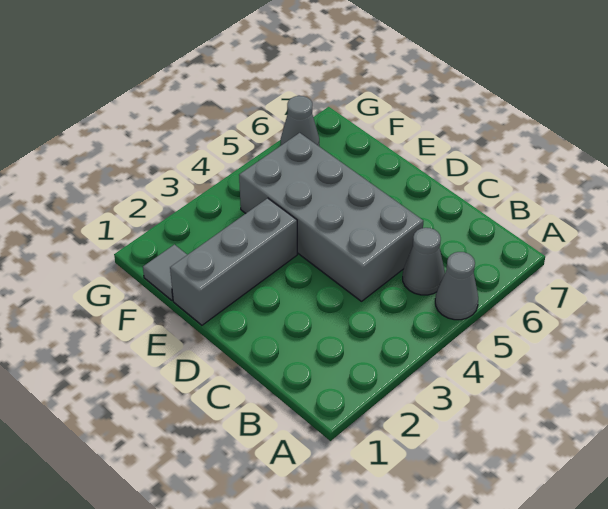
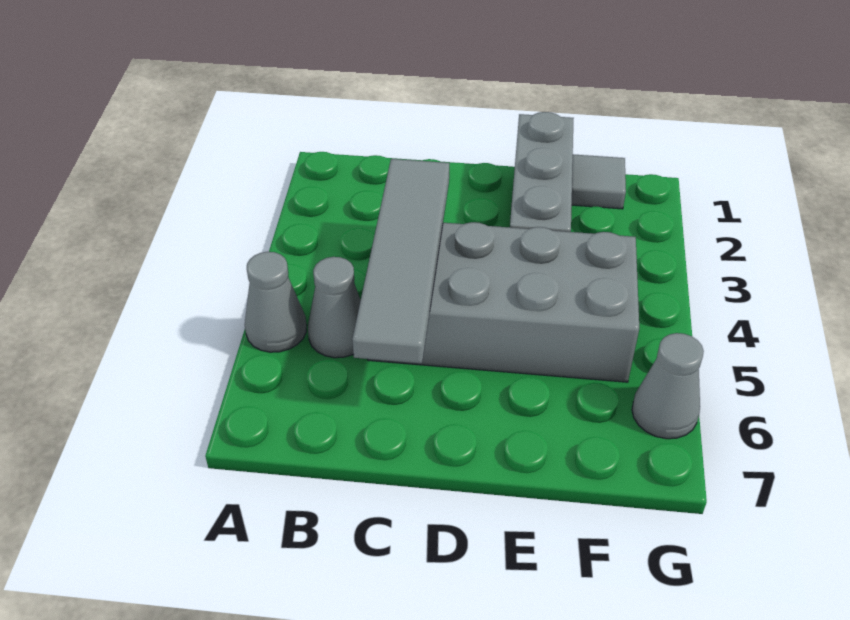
none -> grey 1x4 tile [352,159,449,363]

